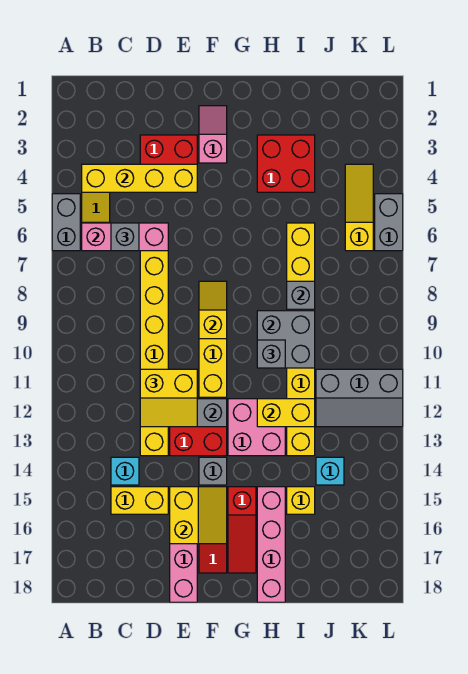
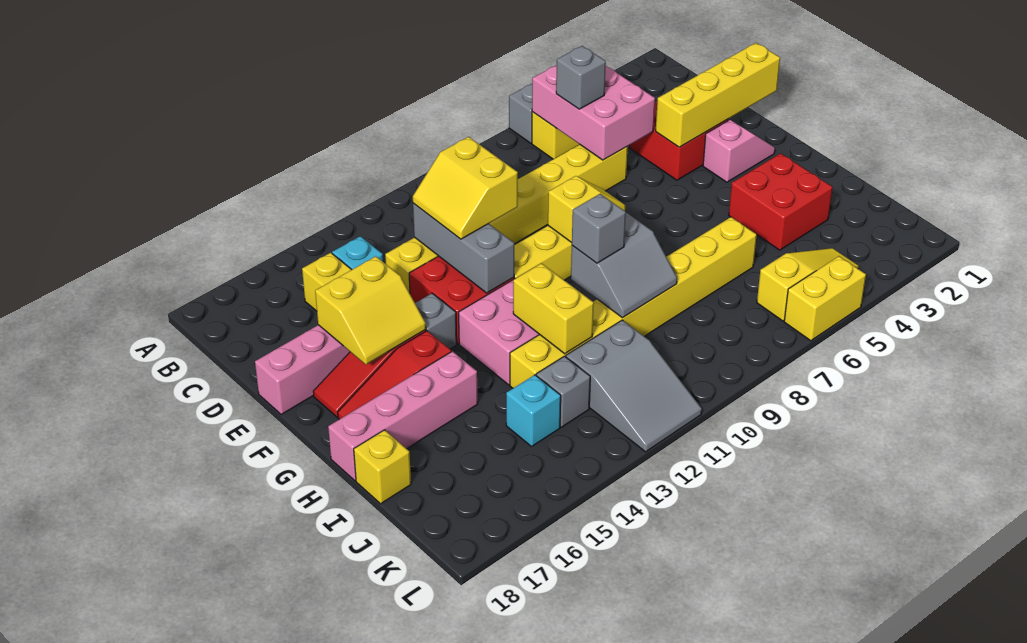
yellow 1x4 brick [82,164,197,192] -> yellow 1x4 brick turned to [656,43,780,147]
pink 1x3 brick [82,223,168,251] -> pink 2x3 brick [532,65,655,160]
grey 2x2 brick [257,311,315,368] -> grey 2x2 slope [571,213,677,318]
grey 1x1 brick [287,281,315,309] -> grey 1x1 brick moved to [536,356,590,427]
yellow 1x1 brick [287,487,315,514] -> yellow 1x1 brick moved to [354,430,411,504]
grey 2x3 slope [316,369,403,427] -> grey 2x3 slope turned to [566,320,702,452]
grey 1x2 brick [375,194,403,251] -> yellow 1x2 brick [784,256,866,341]

